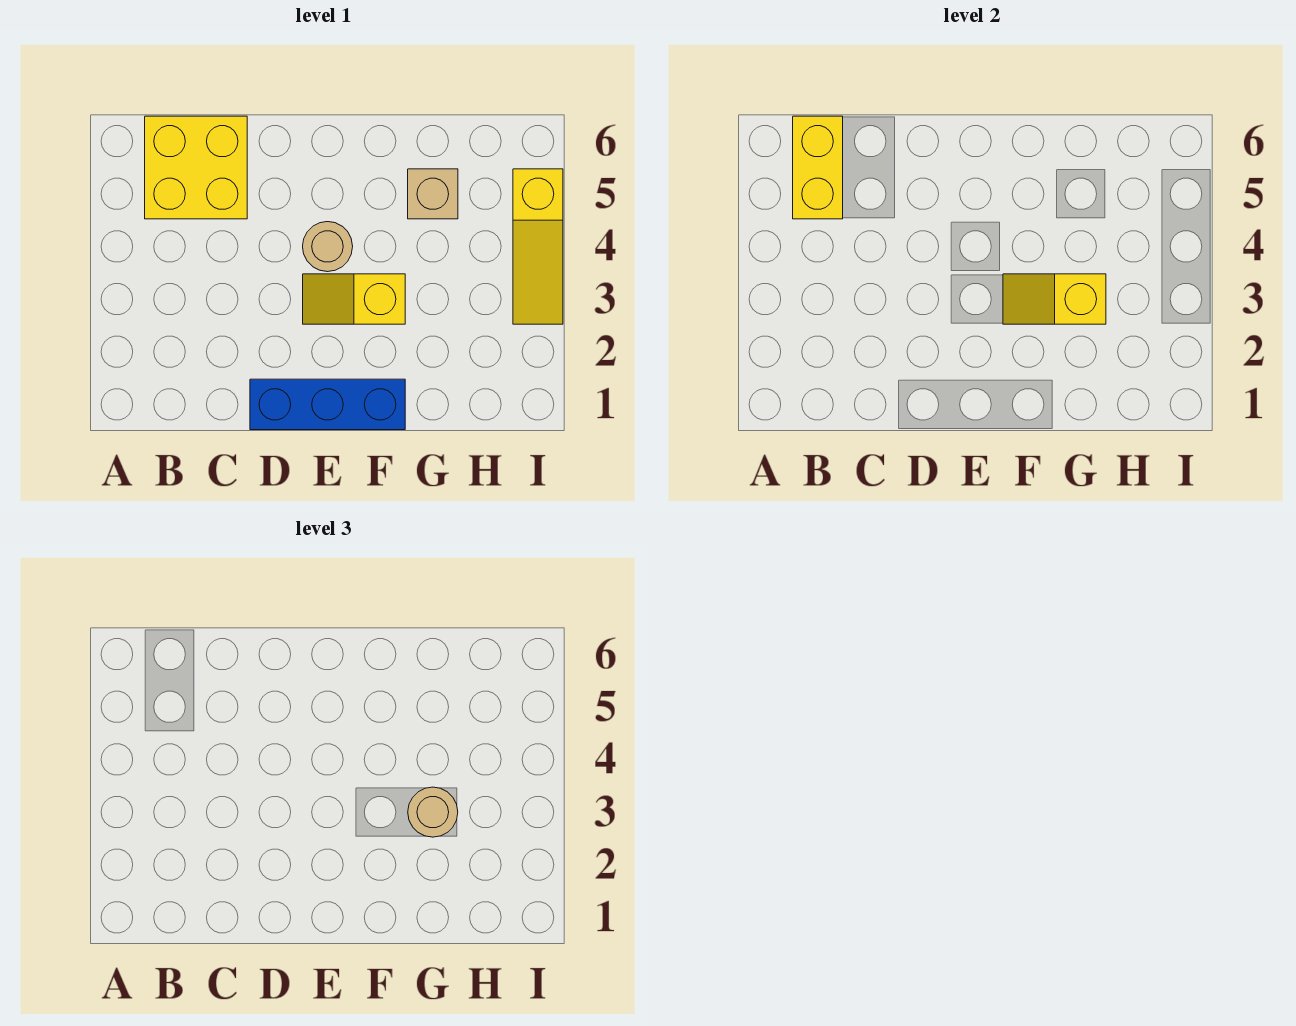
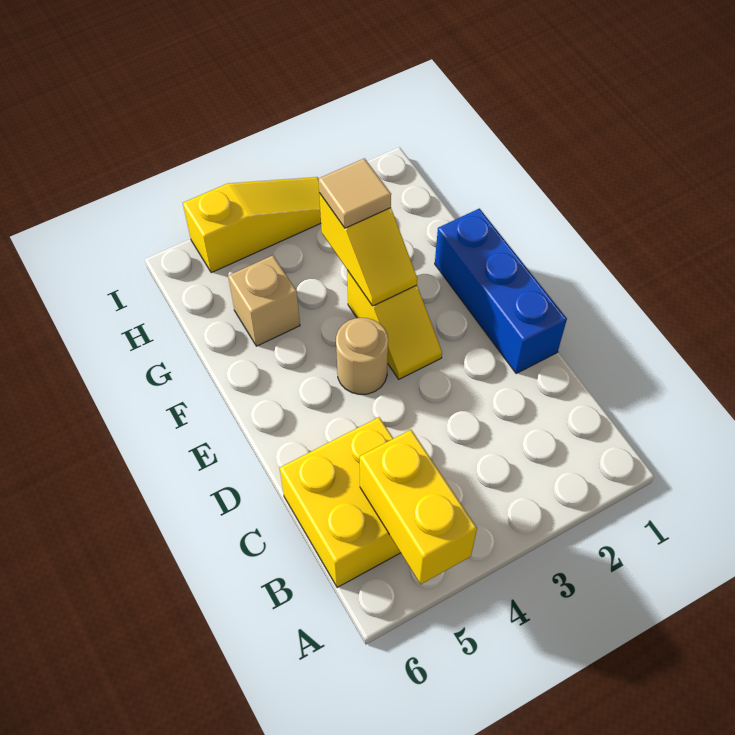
yellow 1x2 brick [793,116,843,219] -> yellow 1x2 brick turned to [360,430,477,584]
tan 1x1 round brick [408,787,458,837] -> tan 1x1 tile [319,158,391,228]

